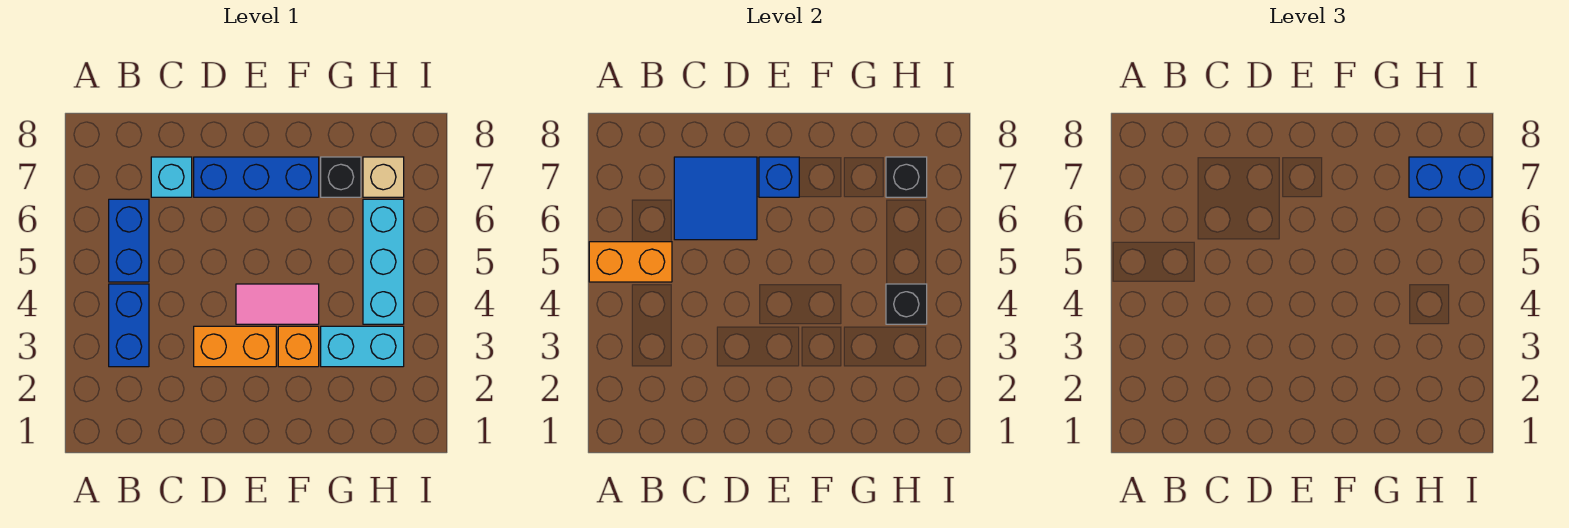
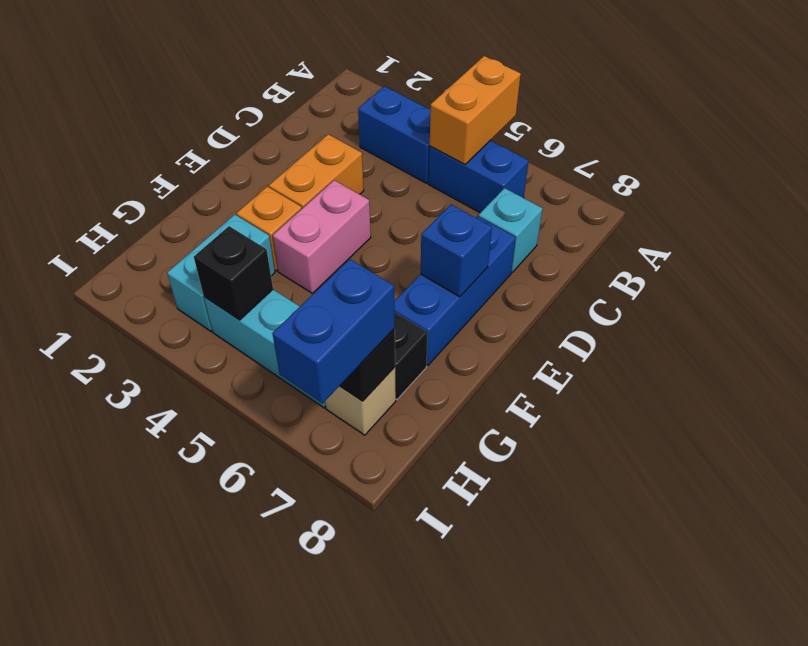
blue 2x2 tile [674,157,757,240] -> none
pink 1x2 tile [236,284,319,324] -> pink 1x2 brick [273,180,371,293]

